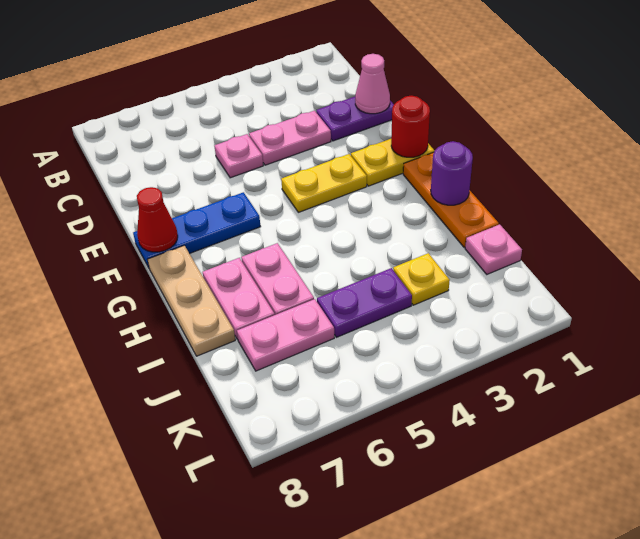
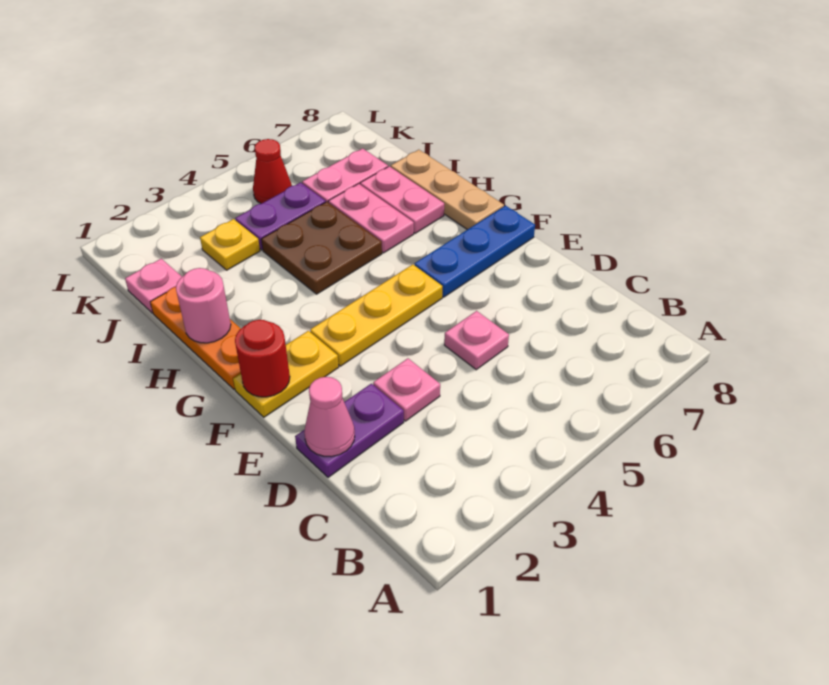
pink 1x2 plate [249,111,331,165] -> pink 1x1 plate [373,358,440,421]
yellow 1x2 plate [281,154,367,212] -> yellow 1x3 plate [310,264,442,366]
red 1x1 cone [137,187,178,252] -> red 1x1 cone moved to [253,139,292,204]
purple 1x1 round brick [431,141,473,205] -> pink 1x1 round brick [176,268,231,343]
none -> brown 2x2 plate [261,202,382,294]

